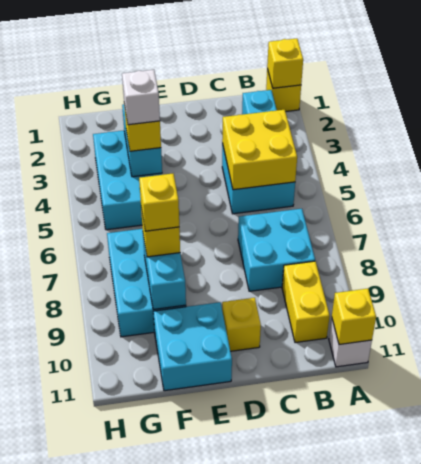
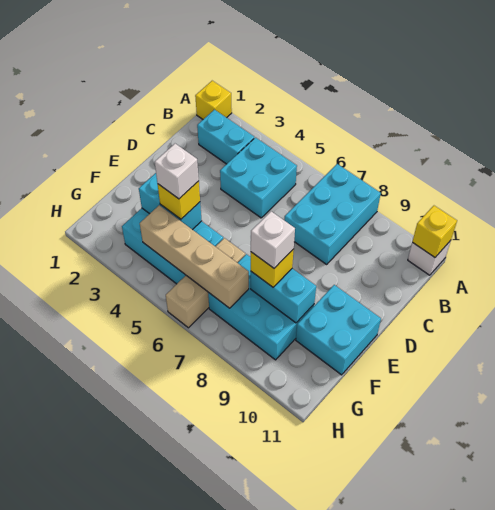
yellow 1x1 brick [267,38,303,88] -> none
yellow 2x2 brick [222,110,297,190] -> none
cyan 2x2 brick [238,209,315,291] -> cyan 2x3 brick [285,164,381,264]
yellow 1x2 brick [282,261,330,343] -> none
yellow 1x1 brick [222,298,261,351] -> none
none -> tan 1x3 brick [166,238,245,328]
yellow 1x1 brick [139,173,179,231] -> white 1x1 brick [251,211,295,268]
none -> tan 1x4 brick [140,205,249,308]

